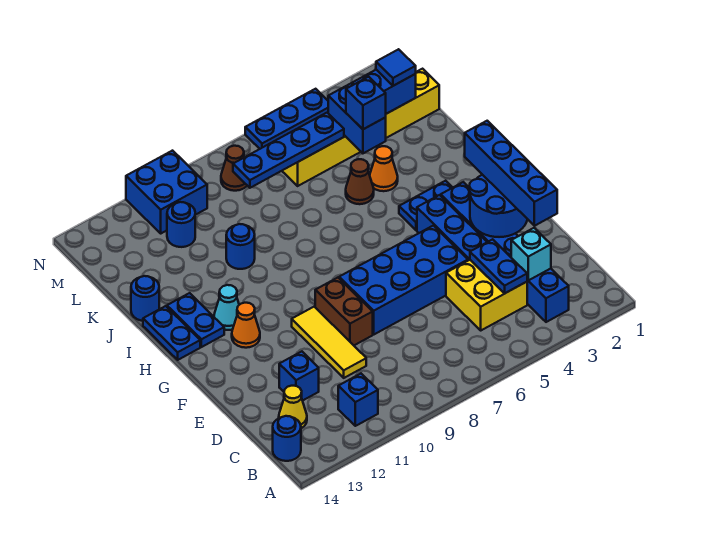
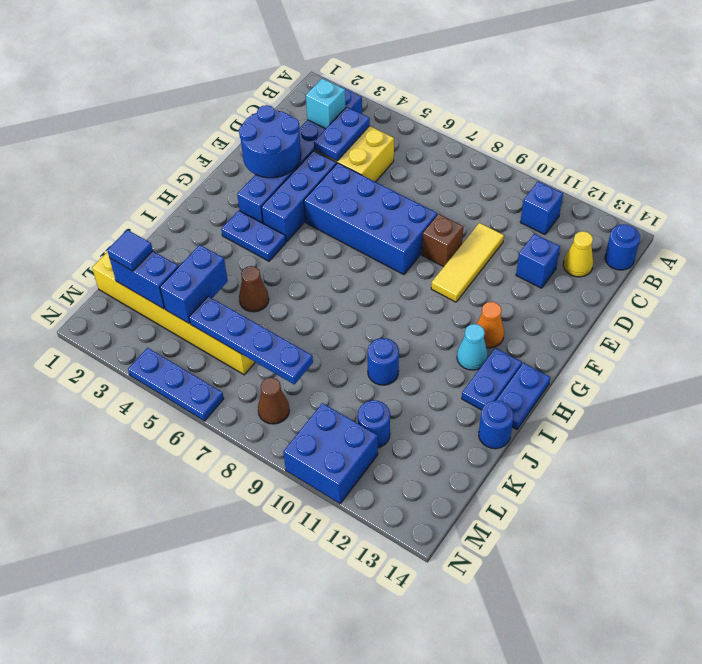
blue 1x4 brick [465,121,557,226] -> none
brown 1x2 brick [315,278,373,345] -> brown 1x1 brick [422,214,463,267]
orange 1x1 cone [370,146,398,191] -> none
blue 1x1 brick [346,77,386,129] -> none

